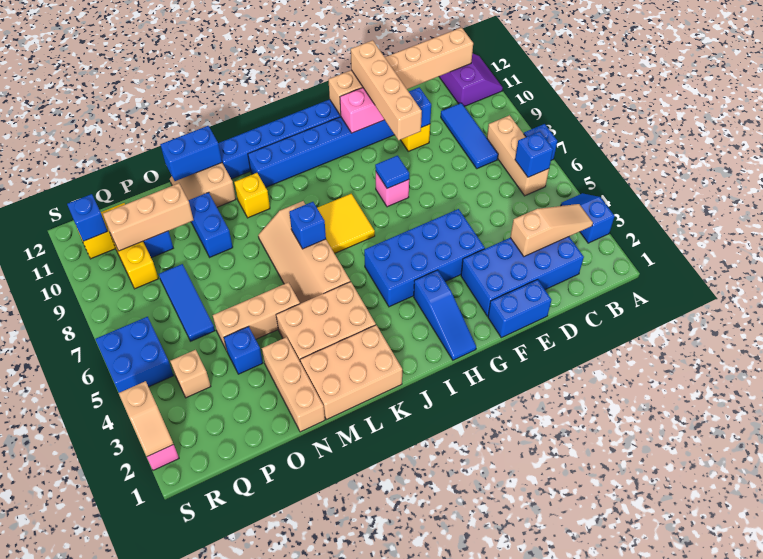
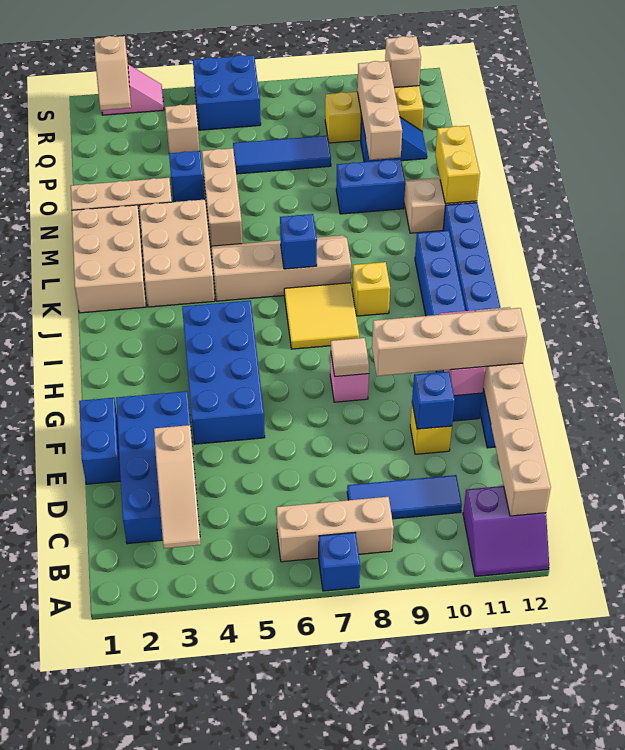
blue 1x2 slope [561,193,615,243] -> none
blue 1x1 brick [515,131,553,177] -> none
blue 1x1 tile [375,155,409,188] -> tan 1x1 tile [331,338,369,377]
blue 1x3 slope [414,270,476,360] -> none
yellow 1x1 brick [234,173,270,218] -> yellow 1x1 brick moved to [352,262,390,316]
blue 1x2 brick [160,126,222,181] -> yellow 1x2 brick [435,126,480,204]
blue 1x1 brick [67,194,108,241] -> tan 1x1 brick [385,36,421,88]
tan 1x2 slope [118,381,174,457] -> tan 1x2 slope turned to [94,36,131,110]

